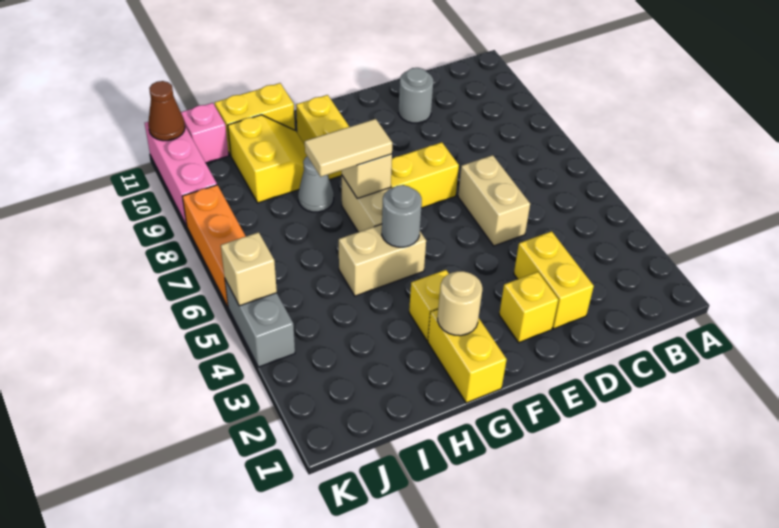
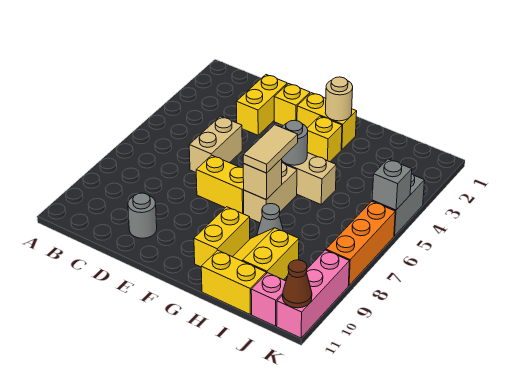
yellow 1x2 brick [428,309,507,403] -> yellow 1x2 brick turned to [297,93,357,150]
tan 1x2 tile [305,119,392,177] -> tan 1x2 tile turned to [243,125,298,173]
tan 1x1 brick [221,232,277,306] -> grey 1x1 brick [372,159,412,210]

